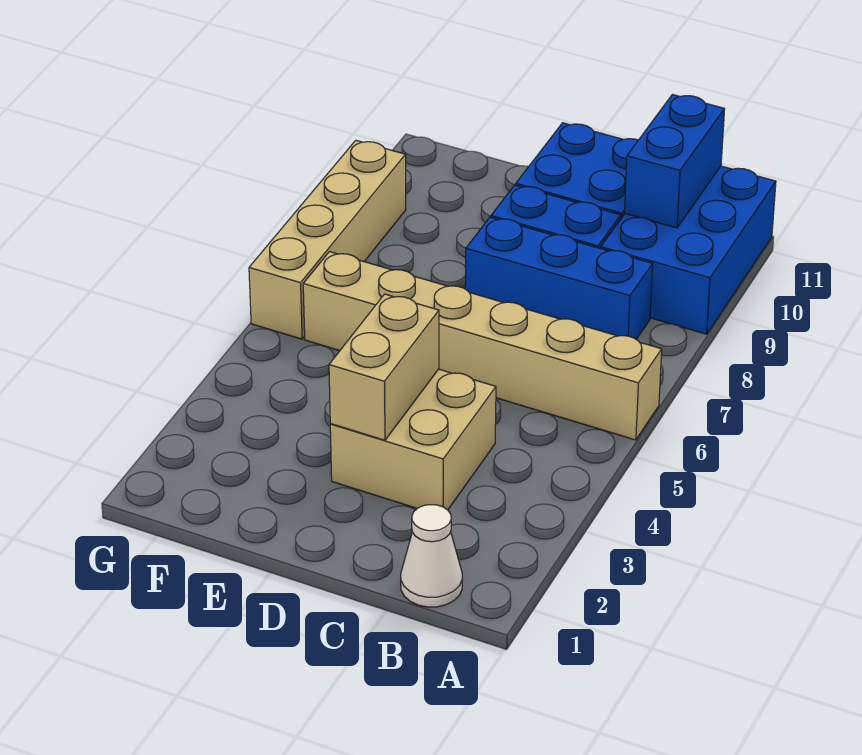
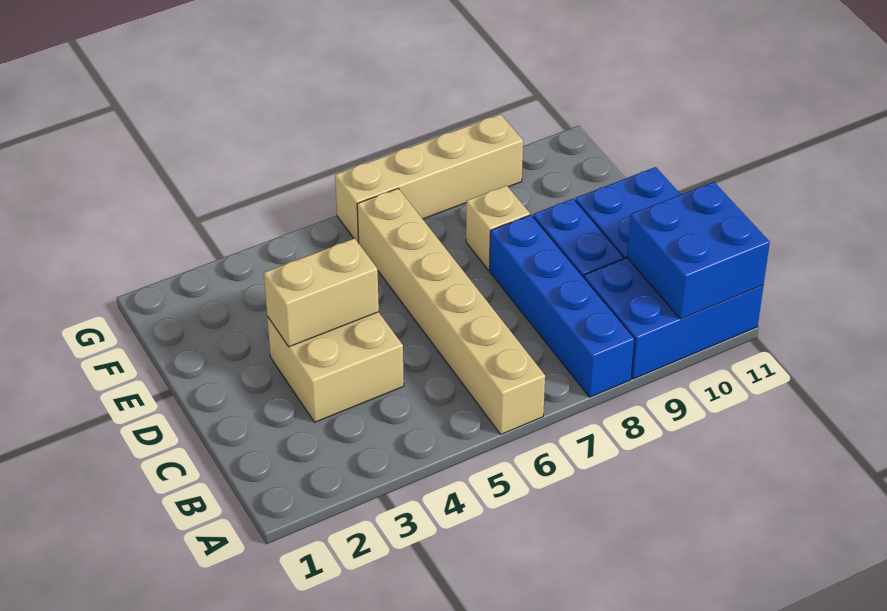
white 1x1 cone [401,505,462,607] -> none
blue 1x3 brick [465,217,653,339] -> blue 1x4 brick [490,215,635,397]
blue 1x2 brick [625,95,725,228] -> blue 2x2 brick [627,182,770,319]
none -> tan 1x1 brick [466,186,530,270]

